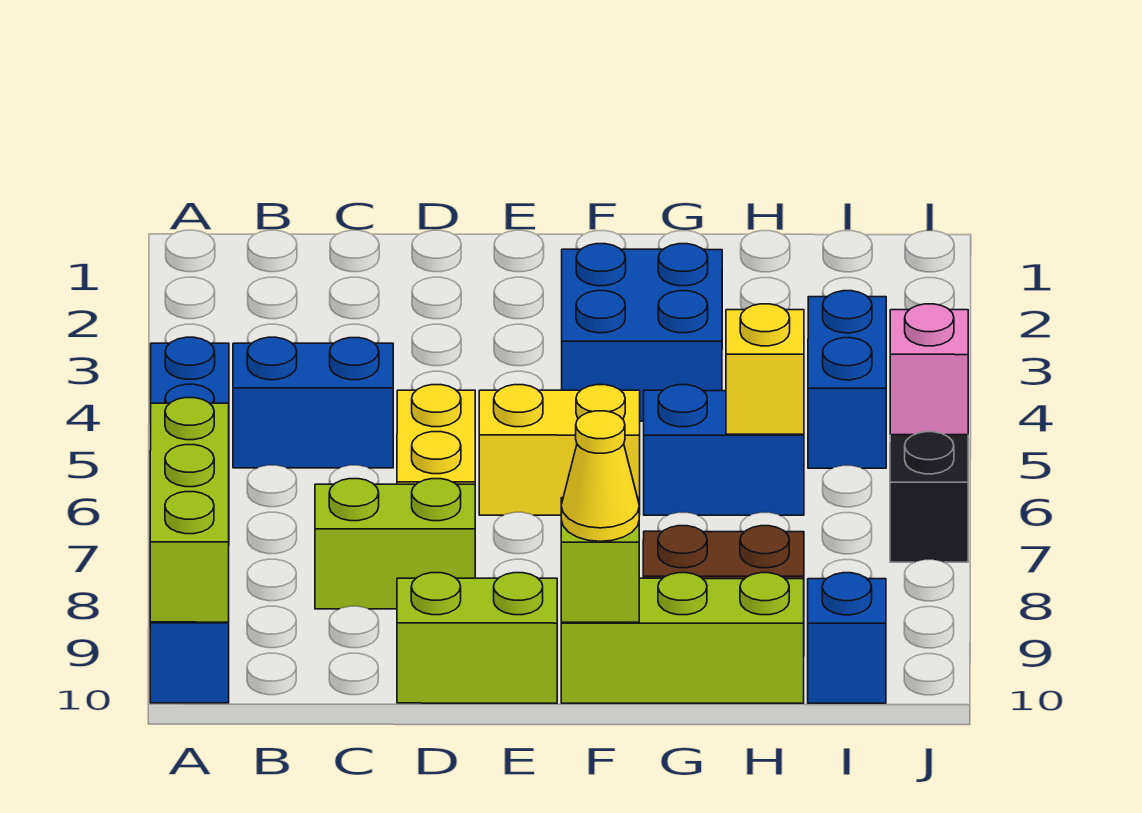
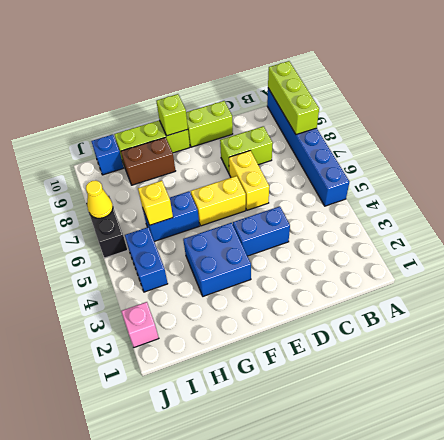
blue 1x2 brick [233,337,393,468] -> blue 1x2 brick moved to [233,206,290,256]
yellow 1x1 cone [561,411,639,541] -> yellow 1x1 cone moved to [86,180,113,218]
pink 1x1 brick [890,304,968,435] -> pink 1x1 brick moved to [121,302,159,347]

